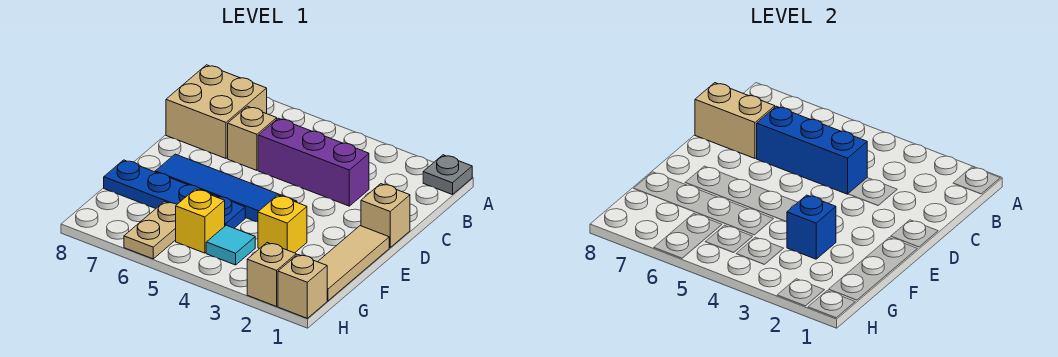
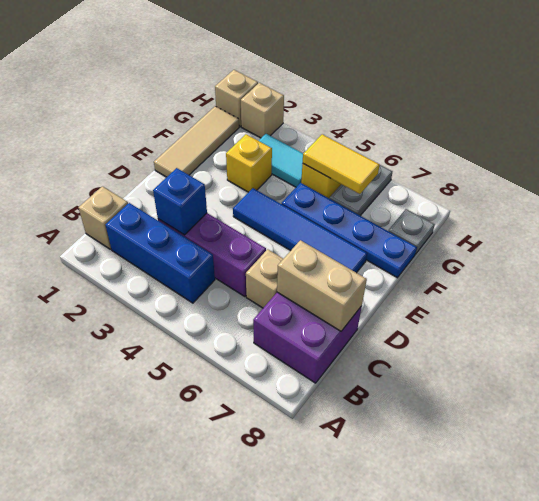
grey 1x1 plate [423,155,472,195] -> grey 1x1 plate moved to [389,209,435,254]
tan 2x2 brick [166,65,267,158] -> purple 2x2 brick [253,292,362,383]
blue 1x3 brick [757,106,867,194] -> blue 1x3 brick moved to [105,203,215,303]
tan 1x1 brick [361,184,410,247] -> tan 1x1 brick moved to [79,186,128,249]
blue 1x1 brick [787,195,836,259] -> blue 1x1 brick moved to [153,168,207,235]
cyan 1x1 tile [206,225,255,265] -> cyan 1x2 tile [259,134,303,187]
none -> yellow 1x2 tile [303,134,380,194]
tan 1x2 plate [124,202,177,259] -> grey 1x2 plate [329,165,393,216]

